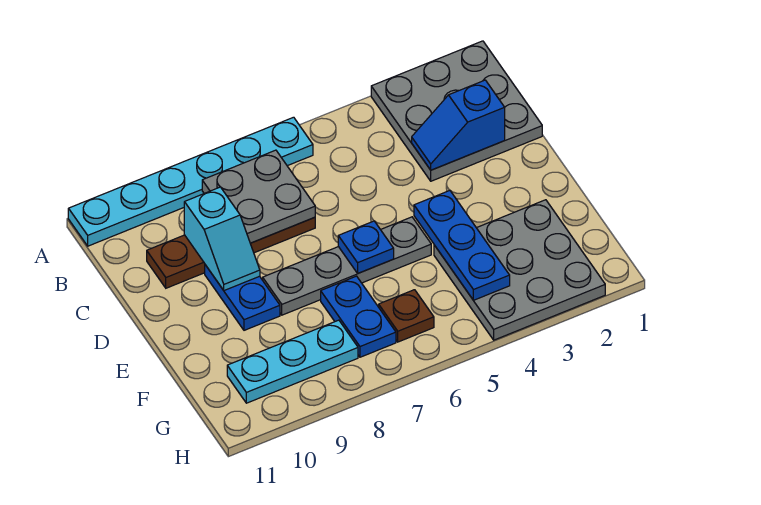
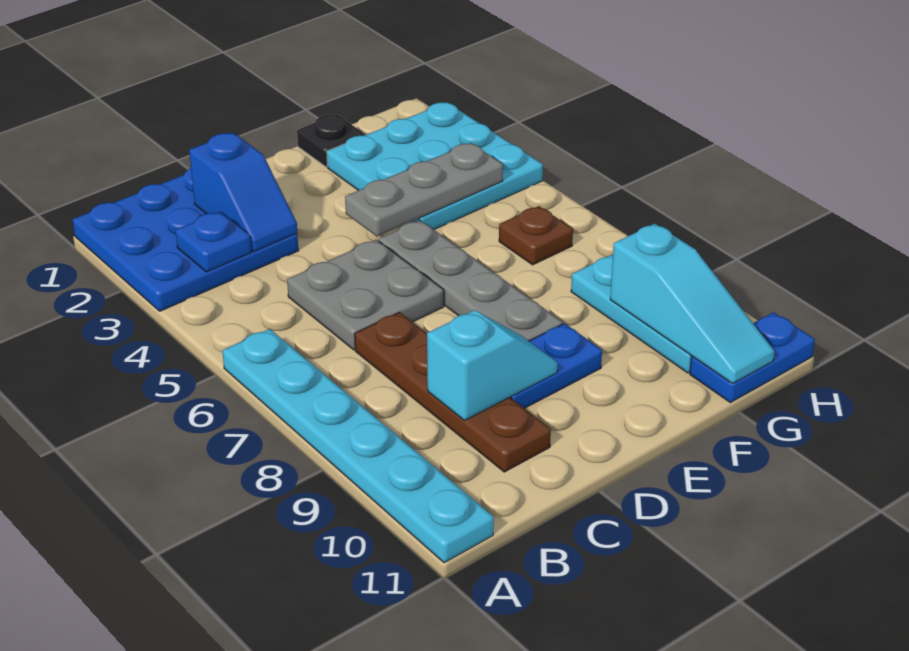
grey 3x3 plate [371,41,542,181] -> blue 3x3 plate [73,168,298,311]
grey 2x2 plate [202,150,315,243] -> grey 2x2 plate moved to [287,240,444,350]
blue 1x3 plate [414,191,510,300] -> grey 1x3 plate [345,143,503,237]
blue 1x1 plate [338,221,394,273] -> blue 1x1 plate moved to [176,212,251,272]
none -> black 1x1 plate [297,114,365,167]
grey 3x3 plate [434,200,605,340] -> cyan 3x3 plate [327,102,543,230]
blue 1x2 plate [321,276,396,357] -> blue 1x2 plate moved to [690,313,815,402]
none -> cyan 1x3 slope [610,224,774,384]

